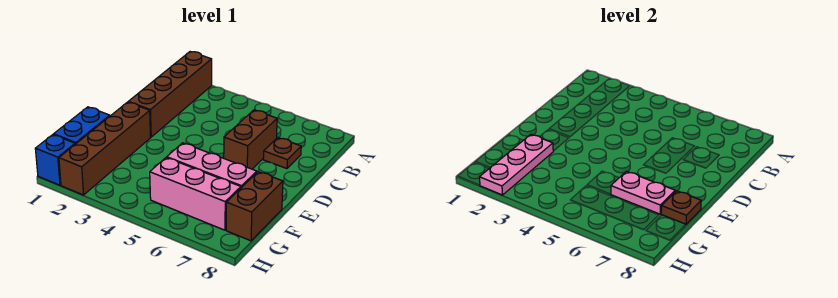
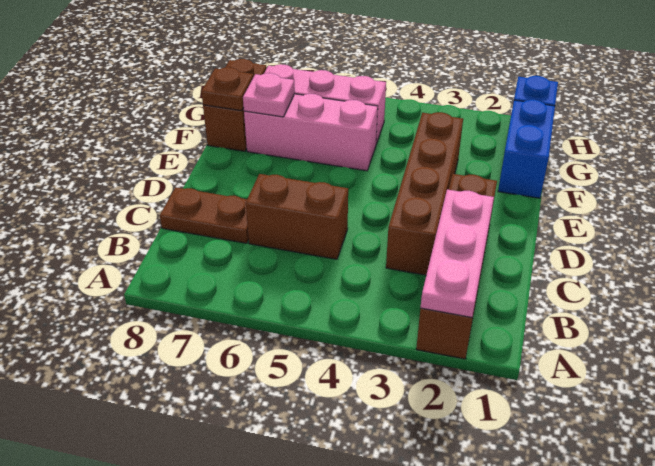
brown 1x2 brick [224,110,277,169] -> brown 1x2 brick turned to [246,174,348,259]
brown 1x1 plate [263,138,301,169] -> brown 1x2 plate [160,187,249,243]
brown 1x4 brick [59,102,151,195] -> brown 1x4 brick moved to [386,112,463,275]
pink 1x3 plate [479,135,553,195] -> pink 1x3 plate moved to [421,190,494,317]
pink 1x2 plate [611,171,675,214] -> pink 1x1 plate [243,73,295,117]

